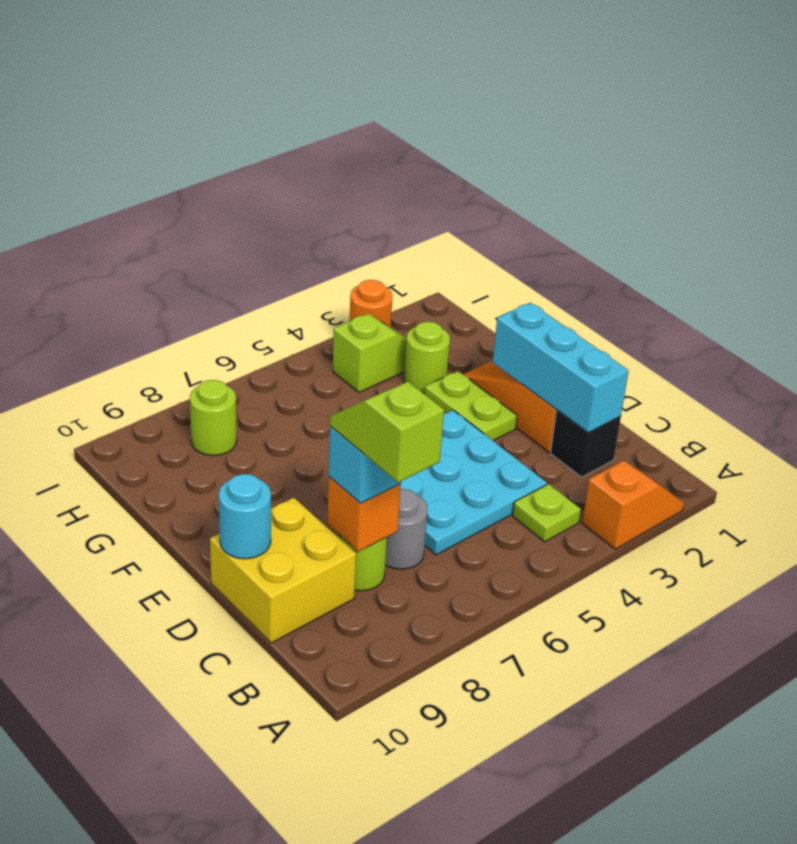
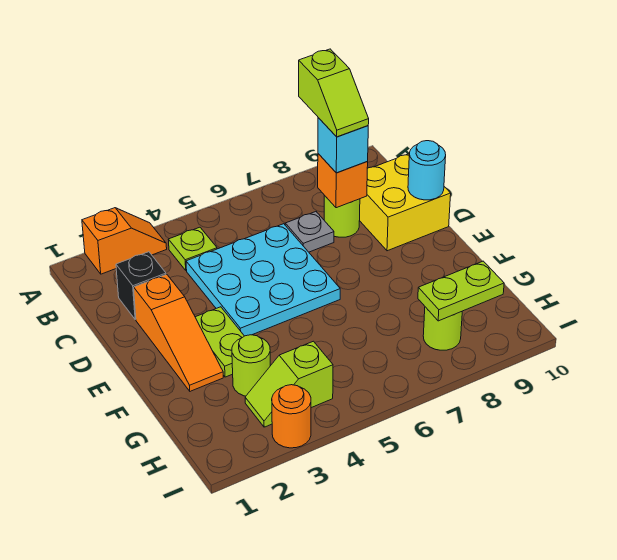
orange 1x2 slope [582,460,684,549] -> orange 1x2 slope turned to [82,208,167,274]
cyan 1x3 brick [493,303,629,433] -> none
grey 1x1 round brick [385,489,428,569] -> grey 1x1 plate [285,212,334,252]
none -> lime 1x2 plate [418,261,504,321]

